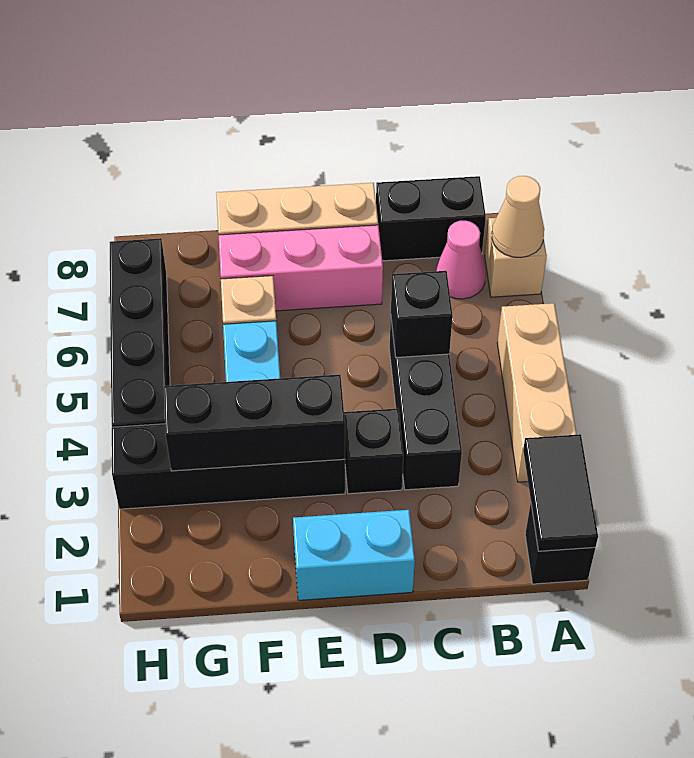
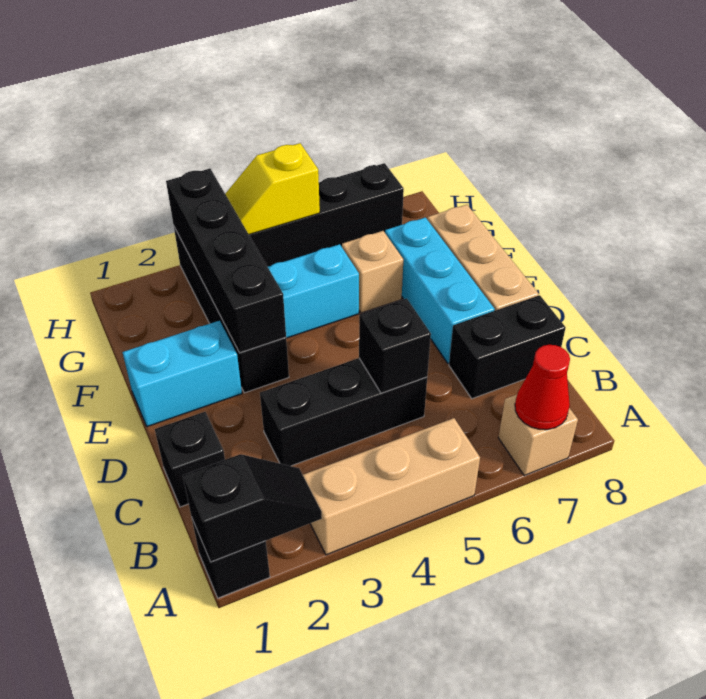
black 1x2 tile [523,434,598,551] -> black 1x2 slope [183,454,322,562]
tan 1x1 cone [492,176,544,258] -> red 1x1 cone [515,345,570,430]
pink 1x1 cone [436,221,486,299] -> none
black 1x2 brick [376,176,486,261] -> black 1x2 brick turned to [449,295,566,399]
cyan 1x2 brick [293,510,415,600] -> cyan 1x2 brick turned to [122,321,242,427]
black 1x1 brick [344,409,403,494] -> black 1x1 brick moved to [155,412,225,507]
pink 1x3 brick [219,225,383,311] -> cyan 1x3 brick [385,218,495,363]
black 1x3 brick [164,375,345,471] -> black 1x4 brick [166,169,286,353]
none -> yellow 1x2 slope [226,143,320,234]

